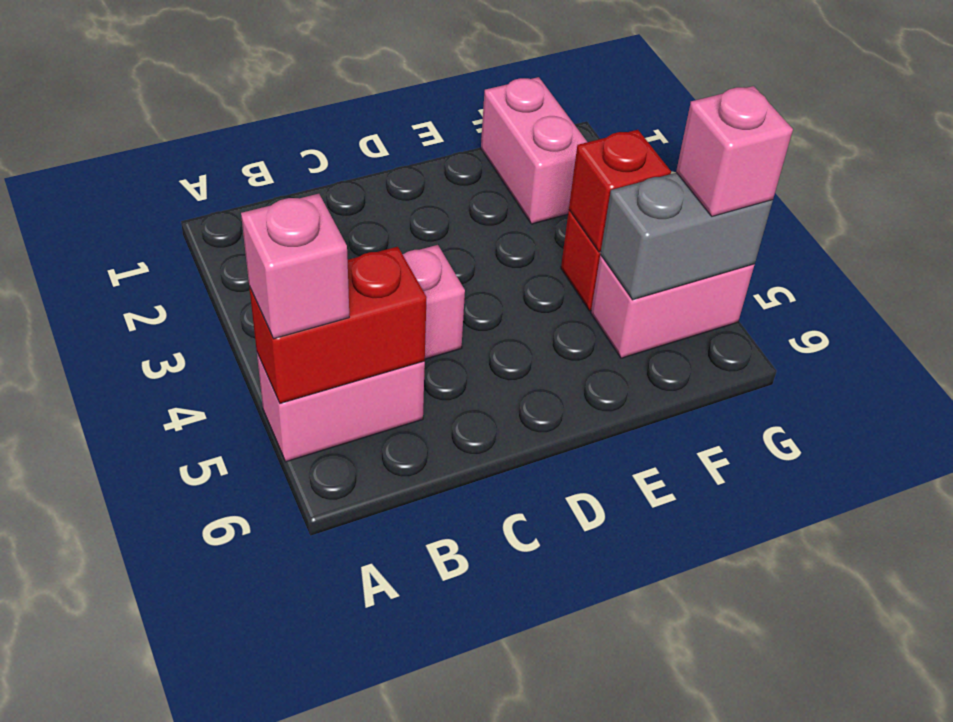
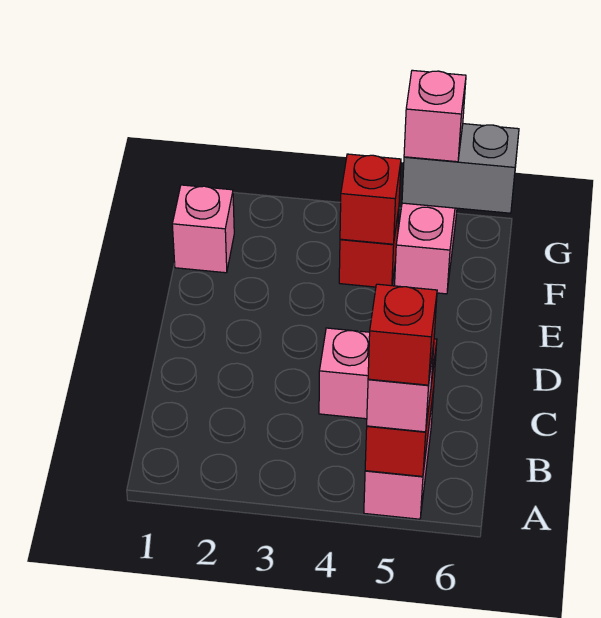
none -> red 1x1 brick [368,284,437,385]
pink 1x2 brick [481,77,587,224] -> pink 1x1 brick [172,185,234,273]
grey 1x2 brick [601,173,773,300] -> grey 1x2 brick turned to [402,124,519,213]

